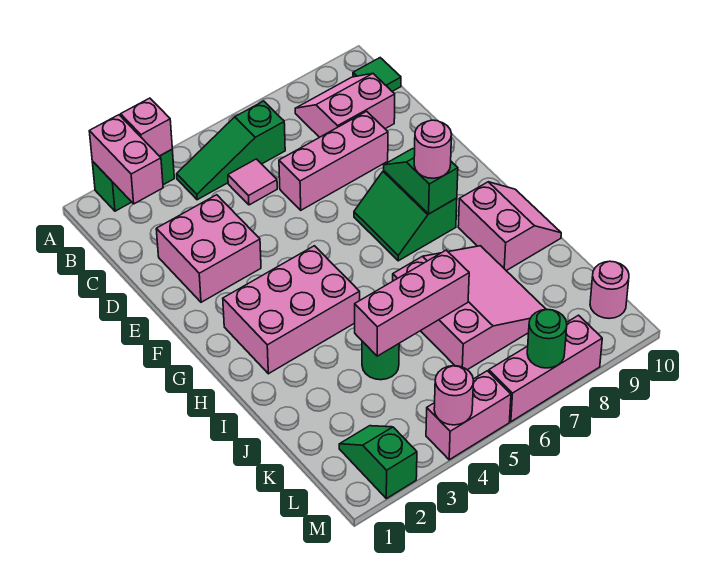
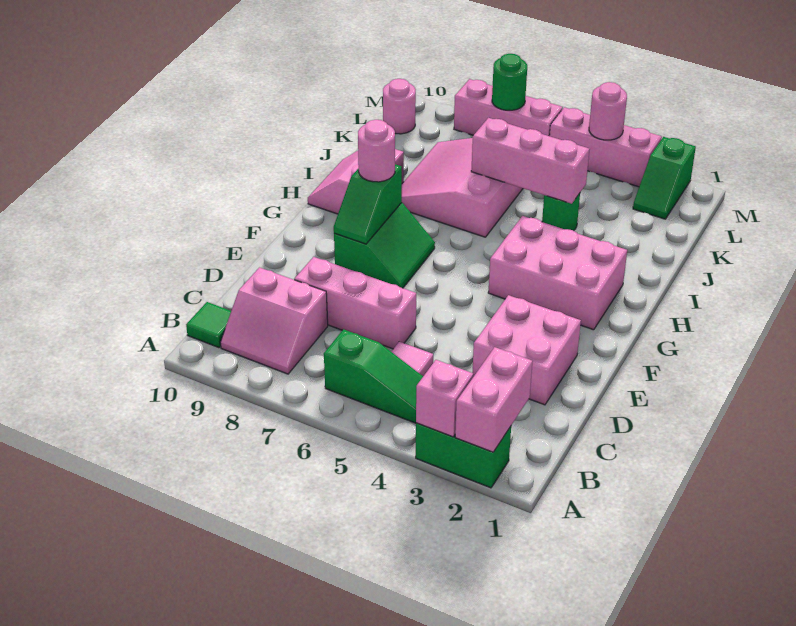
pink 1x2 brick [426,371,511,460] -> pink 1x3 brick [550,107,662,187]

